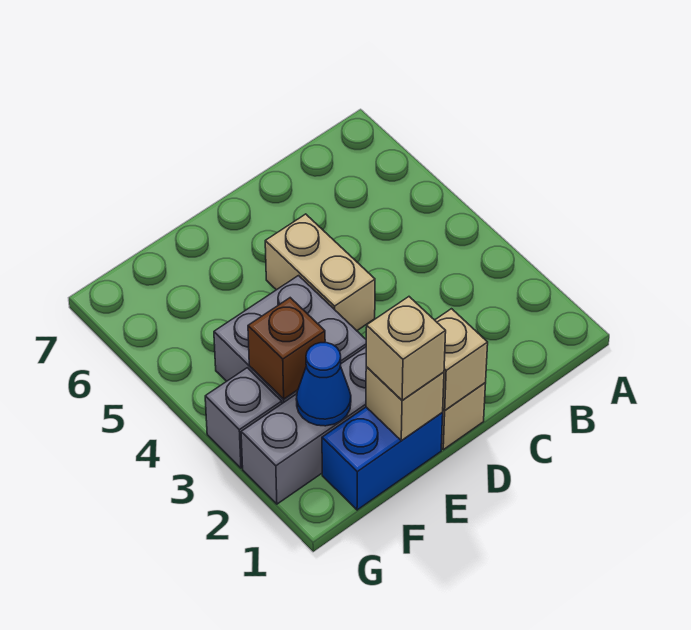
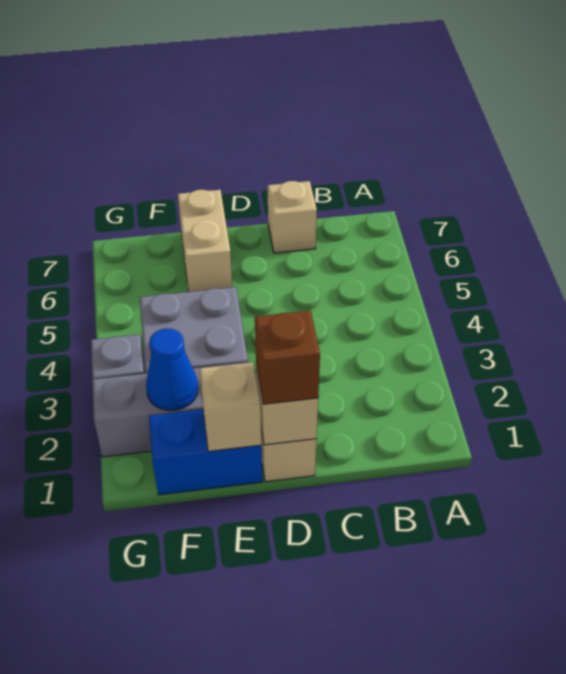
tan 1x2 brick [265,214,375,331] -> tan 1x2 brick moved to [178,190,232,292]
tan 1x1 brick [366,297,446,400] -> tan 1x1 brick moved to [268,181,317,253]
brown 1x1 brick [248,298,325,399] -> brown 1x1 brick moved to [255,310,320,404]

